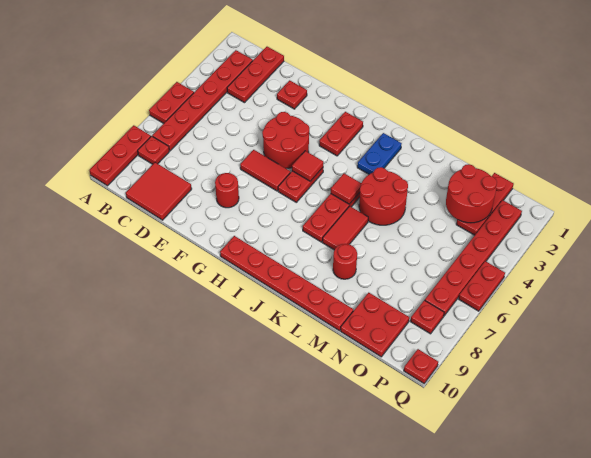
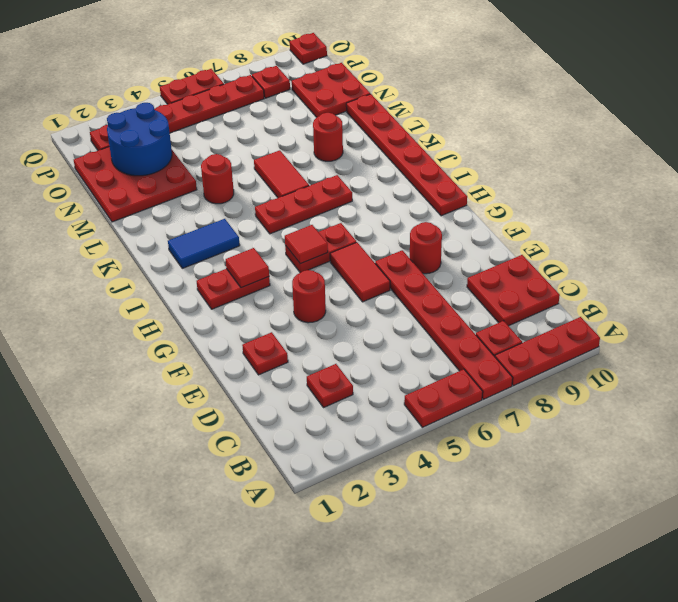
red 1x6 plate [152,50,253,151] -> red 1x6 plate turned to [375,250,513,399]
red 1x3 plate [227,47,284,103] -> red 1x1 plate [307,364,353,408]
red 2x2 tile [126,162,192,220] -> red 2x2 plate [467,255,560,326]
red 2x2 round brick [262,112,309,168] -> red 1x1 round brick [292,270,326,323]
blue 1x2 plate [357,133,402,174] -> blue 1x2 tile [168,219,240,268]
red 1x1 tile [331,173,361,204] -> red 1x1 tile moved to [226,248,269,288]
red 2x2 round brick [359,167,408,225] -> red 1x1 round brick [201,154,234,204]
red 1x2 tile [322,206,368,250] -> red 1x2 tile turned to [254,150,309,198]
red 2x2 round brick [446,164,497,223] -> blue 2x2 round brick [107,103,172,176]
red 1x3 plate [456,173,514,235] -> red 3x3 plate [74,147,197,222]

